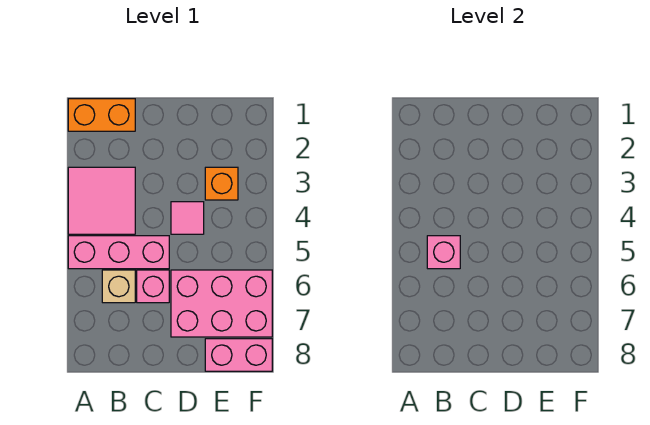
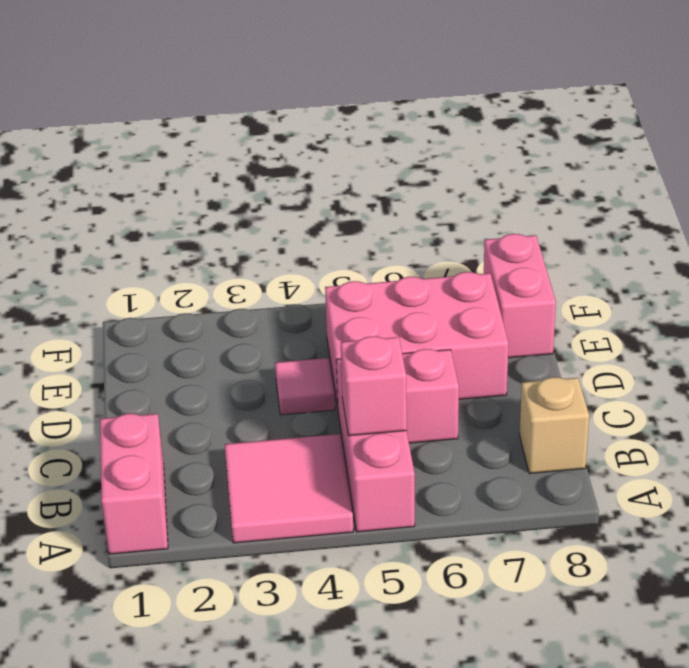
orange 1x2 brick [68,99,135,131] -> pink 1x2 brick [100,414,168,554]
tan 1x1 brick [102,270,135,303] -> tan 1x1 brick moved to [520,377,589,474]
pink 2x3 brick [171,270,272,337] -> pink 2x3 brick turned to [325,272,508,407]
orange 1x1 brick [205,167,238,200] -> none

